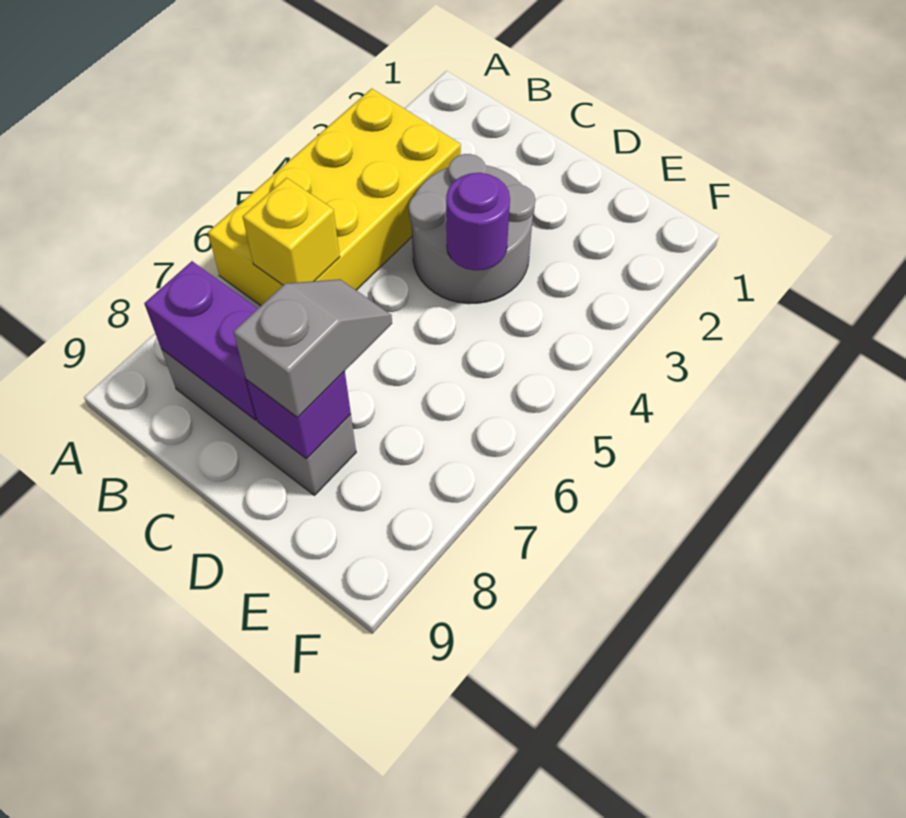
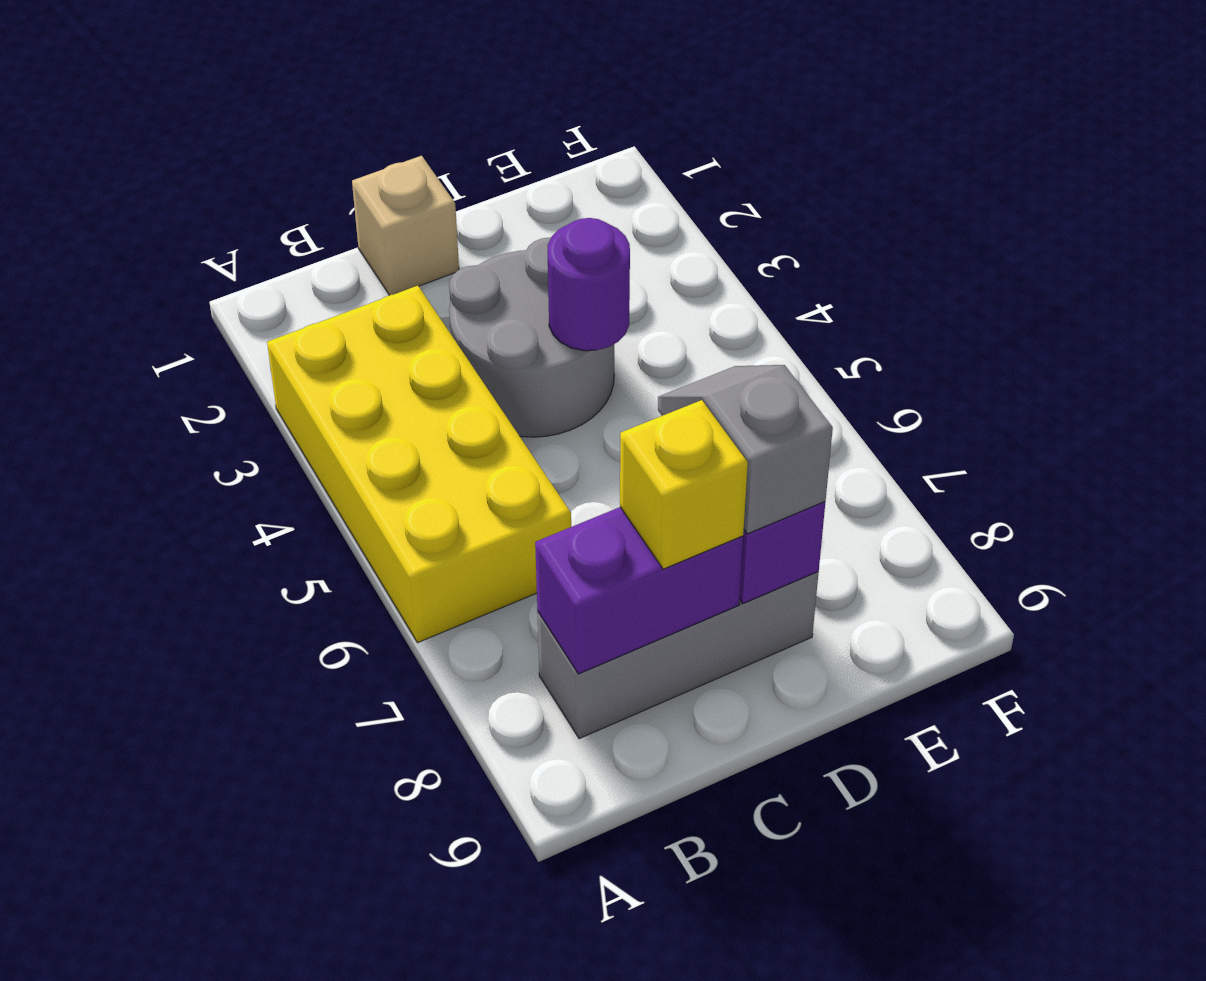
yellow 1x1 brick [243,178,340,285] -> yellow 1x1 brick moved to [620,400,748,569]
none -> tan 1x1 brick [352,156,459,295]

